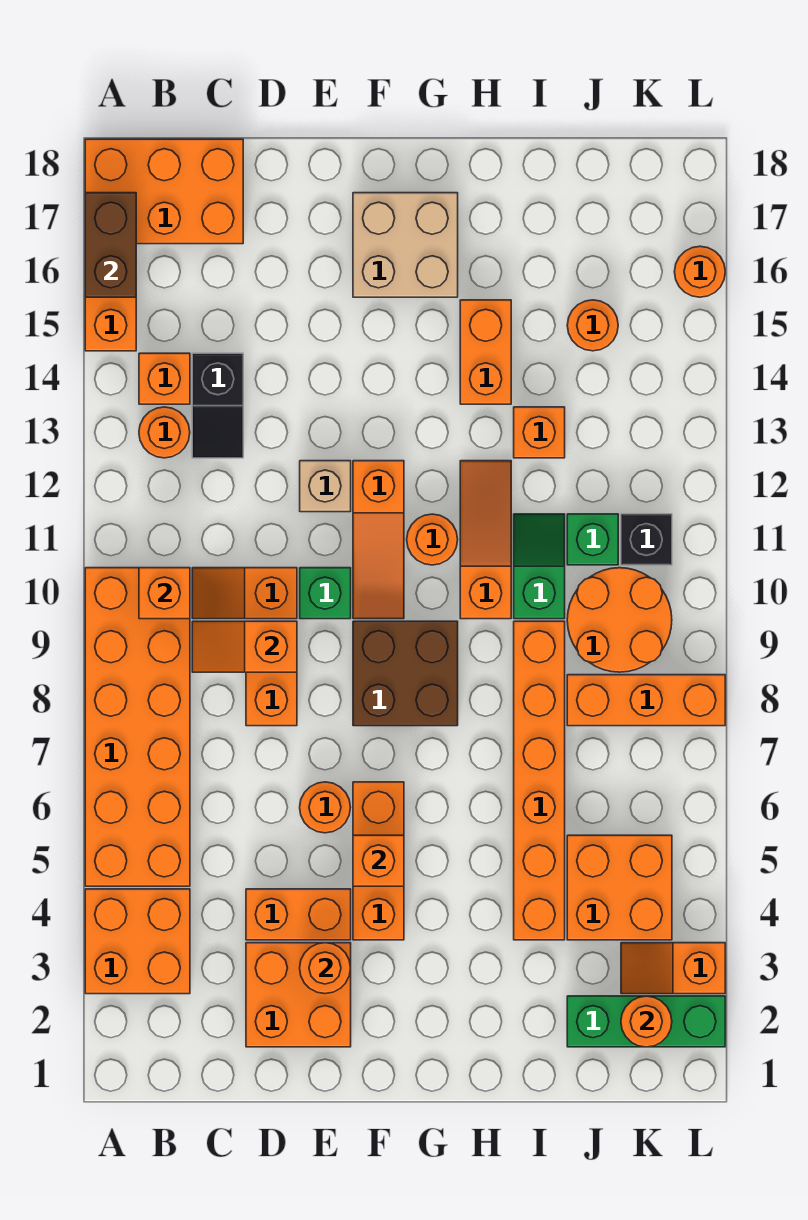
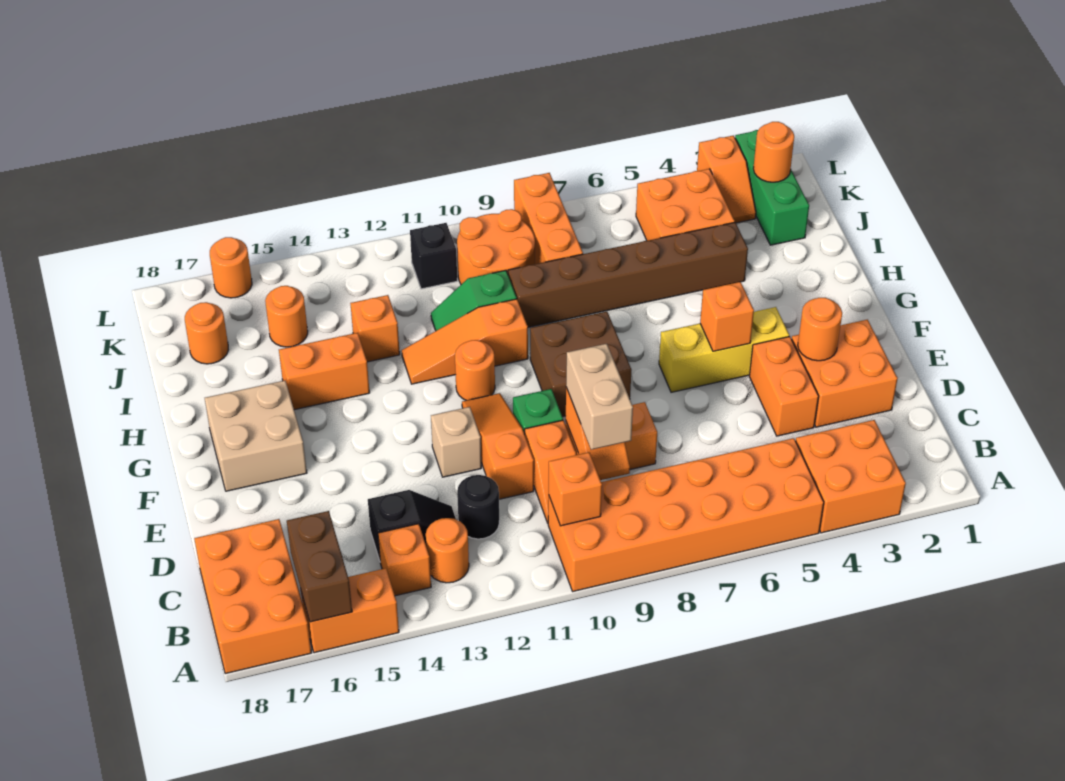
brown 1x2 brick [85,193,136,297] -> brown 1x2 brick turned to [287,511,352,622]
none -> tan 1x2 brick [566,344,633,450]
none -> black 1x1 round brick [457,475,499,539]
orange 1x1 round brick [300,782,350,833] -> orange 1x1 round brick moved to [185,302,228,364]
orange 1x3 brick [353,782,404,940] -> yellow 1x3 brick [659,307,789,392]
orange 1x3 slope [353,461,404,619] -> orange 1x3 slope turned to [462,393,534,499]
orange 1x6 brick [514,621,565,940] -> brown 1x6 brick [508,222,748,327]
green 1x1 brick [567,514,618,565] -> none

